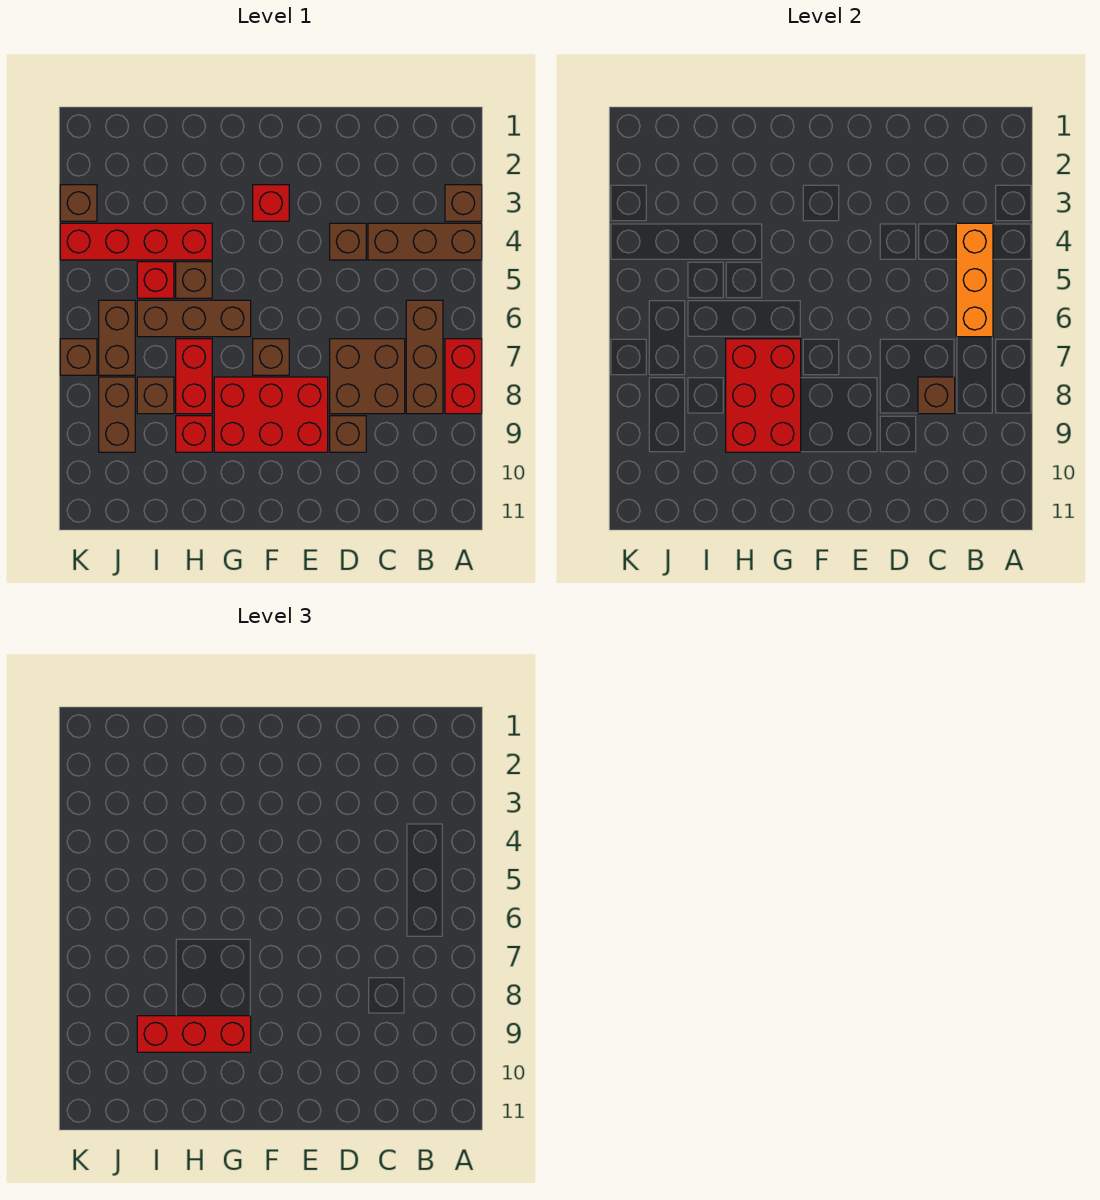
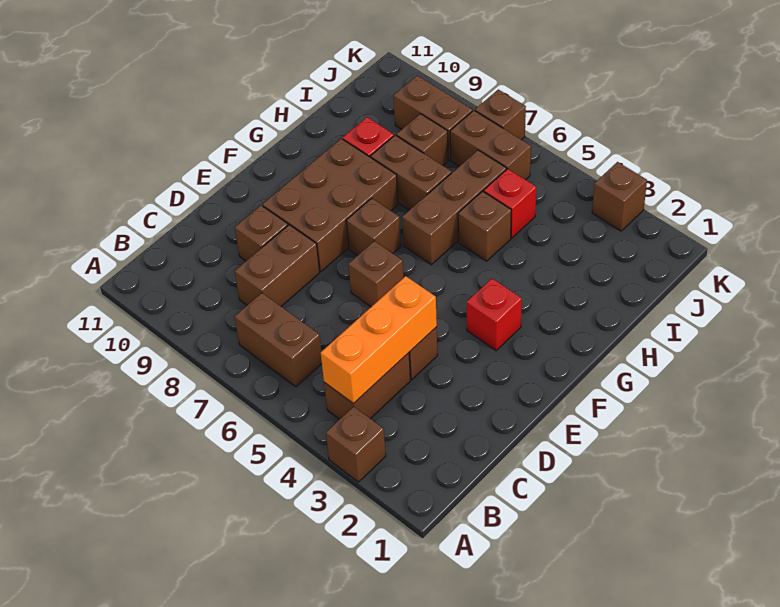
brown 1x3 brick [368,223,482,260] -> brown 1x2 brick [324,353,410,419]
red 1x2 brick [445,339,482,414] -> none
orange 1x3 brick [956,223,993,337] -> orange 1x3 brick turned to [321,276,437,404]
brown 1x3 brick [406,300,443,414] -> brown 1x2 brick [235,293,322,387]
brown 2x2 brick [330,339,405,414] -> brown 1x2 brick [235,225,320,306]
brown 1x1 brick [918,377,955,414] -> brown 1x1 brick moved to [348,241,403,307]
red 2x3 brick [214,377,328,452] -> brown 2x3 brick [262,139,398,272]
red 2x3 brick [726,339,801,452] -> none
red 1x3 brick [137,1016,251,1052] -> none
red 1x4 brick [60,223,212,260] -> none
red 1x2 brick [176,339,212,414] -> brown 1x2 brick [371,135,451,210]

